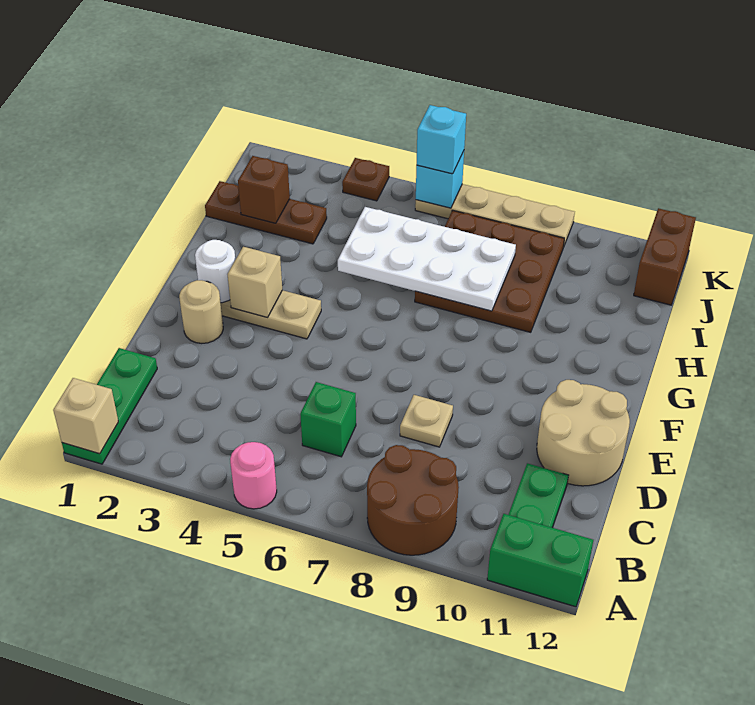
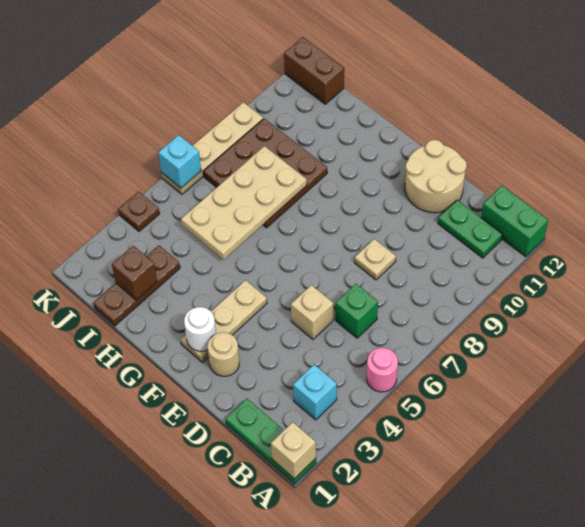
brown 2x2 round brick [367,445,459,555] -> none
green 1x2 brick [487,514,593,607] -> green 1x2 brick turned to [481,186,548,257]
tan 1x1 brick [227,247,282,317] -> tan 1x1 brick moved to [291,285,333,339]
white 2x4 plate [338,207,516,311] -> tan 2x4 plate [181,146,307,259]
cyan 1x1 brick [417,105,466,174] -> cyan 1x1 brick moved to [293,365,337,420]

